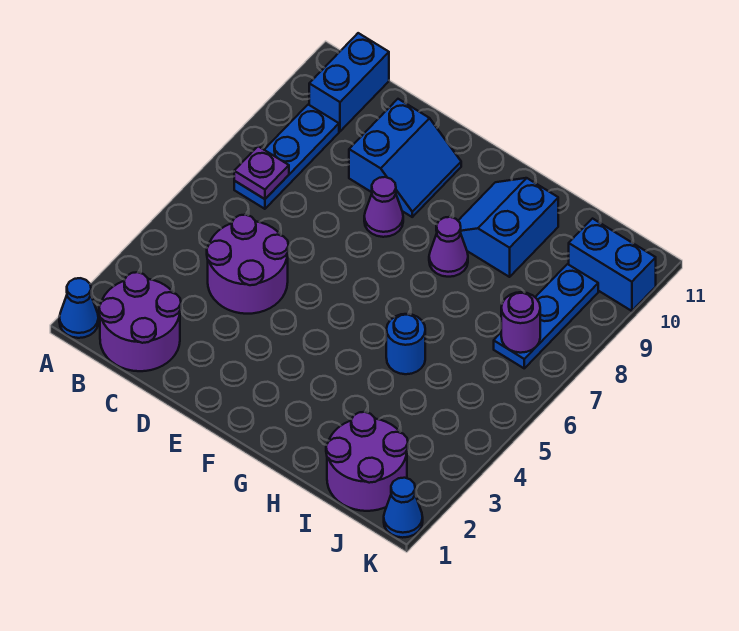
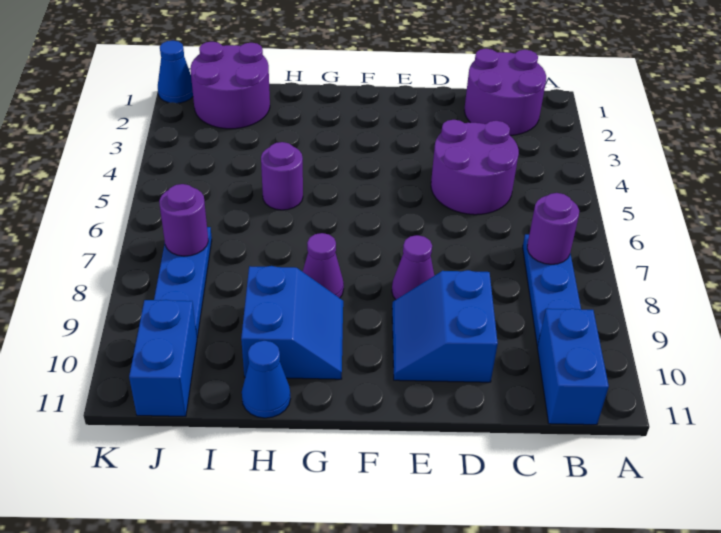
blue 1x1 cone [59,278,98,338] -> blue 1x1 cone moved to [242,341,290,418]
purple 1x1 plate [234,146,289,199] -> purple 1x1 round brick [527,193,579,264]
blue 1x1 round brick [386,314,425,374] -> purple 1x1 round brick [261,142,303,210]
blue 1x2 brick [569,219,656,311] -> blue 1x2 brick turned to [129,300,197,417]

